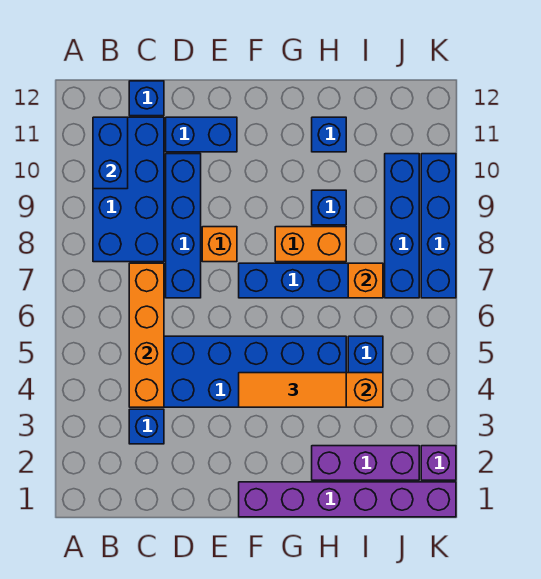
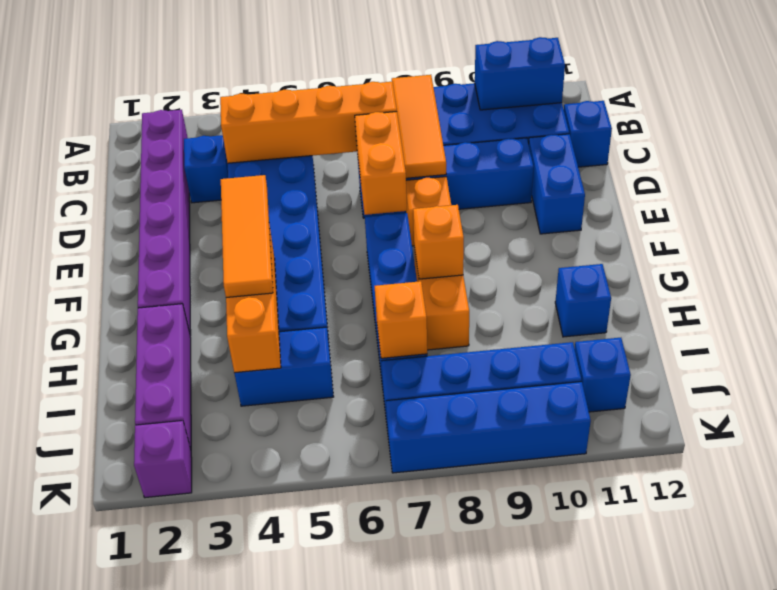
none -> orange 1x3 tile [392,75,446,178]
none -> orange 1x2 brick [355,112,407,215]
purple 1x6 brick [239,482,456,517] -> purple 1x6 brick moved to [138,110,191,336]
none -> orange 1x1 brick [413,205,464,279]
blue 1x1 brick [312,190,346,225] -> blue 1x1 brick moved to [575,338,631,412]

